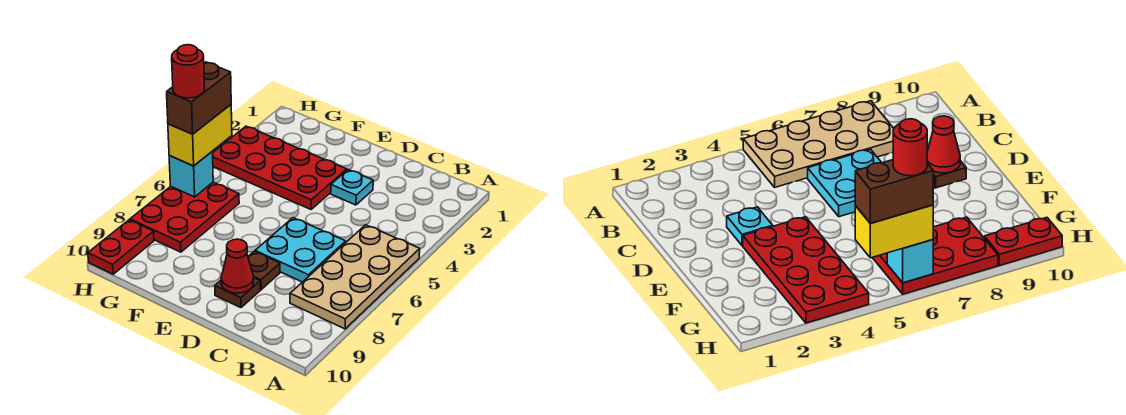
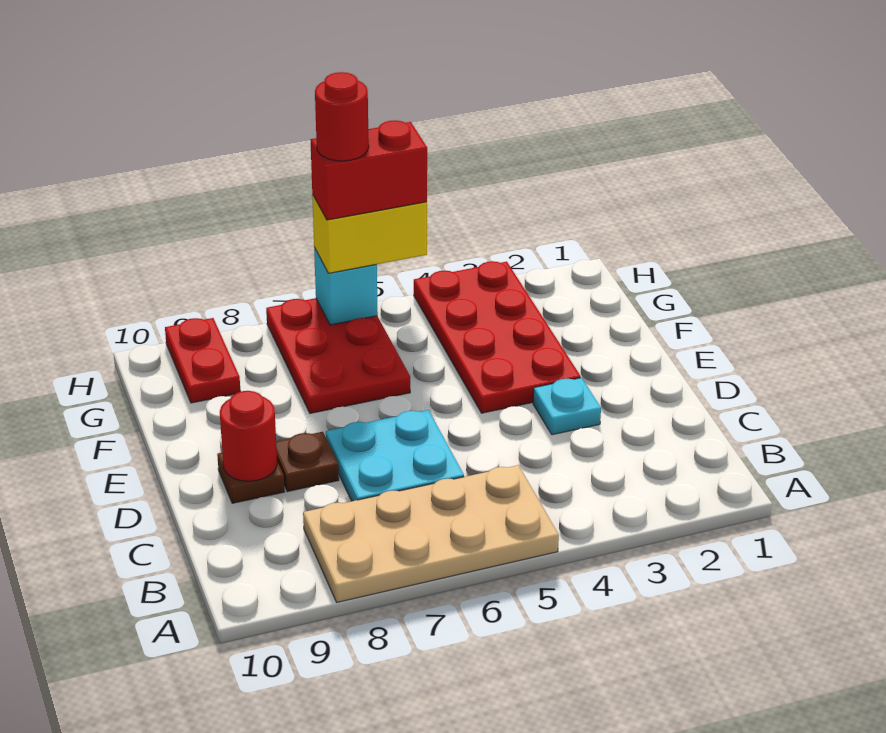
red 1x1 cone [221,239,254,293] -> red 1x1 round brick [220,391,277,481]
red 2x3 plate [130,182,239,252] -> red 2x3 plate turned to [266,298,410,413]
brown 1x2 brick [167,62,231,134] -> red 1x2 brick [310,120,427,220]
red 1x2 plate [88,220,154,274] -> red 1x2 plate turned to [165,318,241,403]

